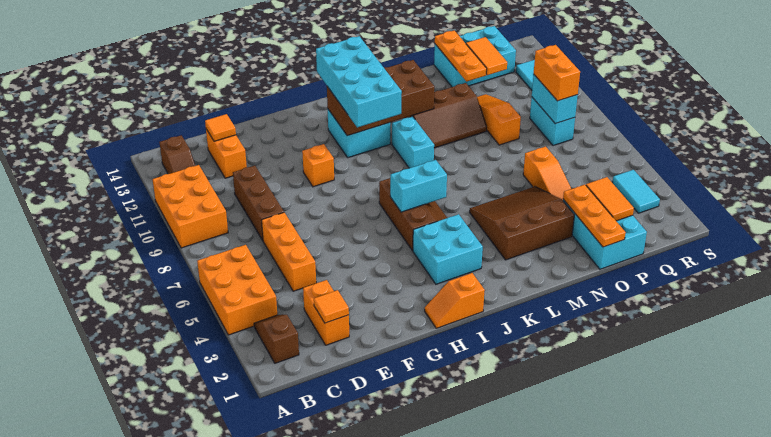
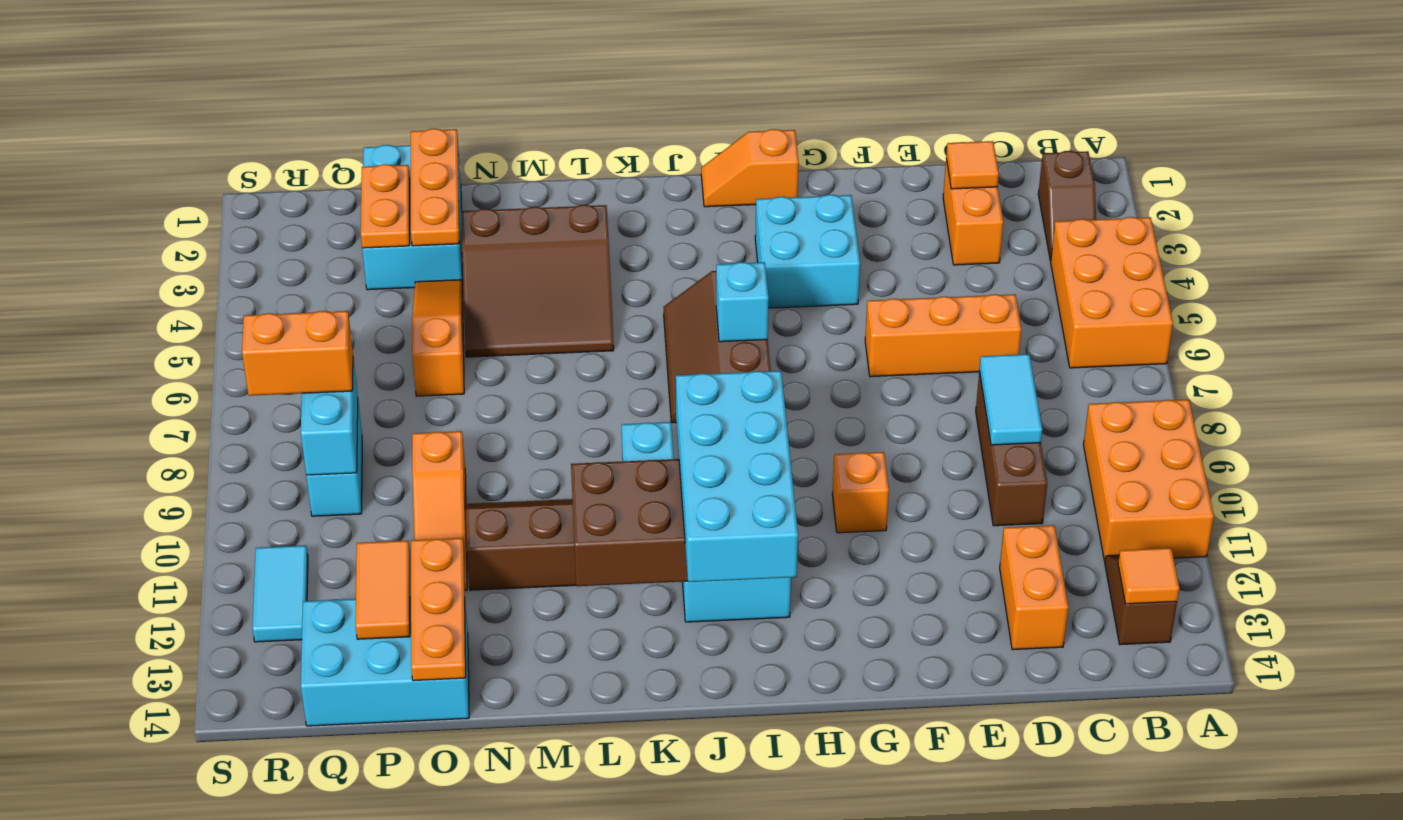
orange 1x3 brick [262,212,316,291] -> orange 1x3 brick turned to [865,294,1021,377]
orange 1x1 tile [205,114,236,141] -> orange 1x1 tile moved to [1118,548,1179,604]
orange 1x2 slope [425,273,485,328] -> orange 1x2 slope turned to [701,129,799,207]
cyan 2x2 brick [413,214,483,284] -> cyan 2x2 brick moved to [755,195,860,308]
cyan 1x2 brick [390,160,447,212] -> cyan 1x1 brick [716,262,769,342]
orange 1x2 tile [586,177,634,221] -> orange 1x2 plate [361,164,410,248]
orange 1x2 brick [534,45,580,101] -> orange 1x2 brick turned to [242,311,353,396]
cyan 1x2 tile [613,170,660,213] -> cyan 1x2 tile moved to [979,354,1042,445]

